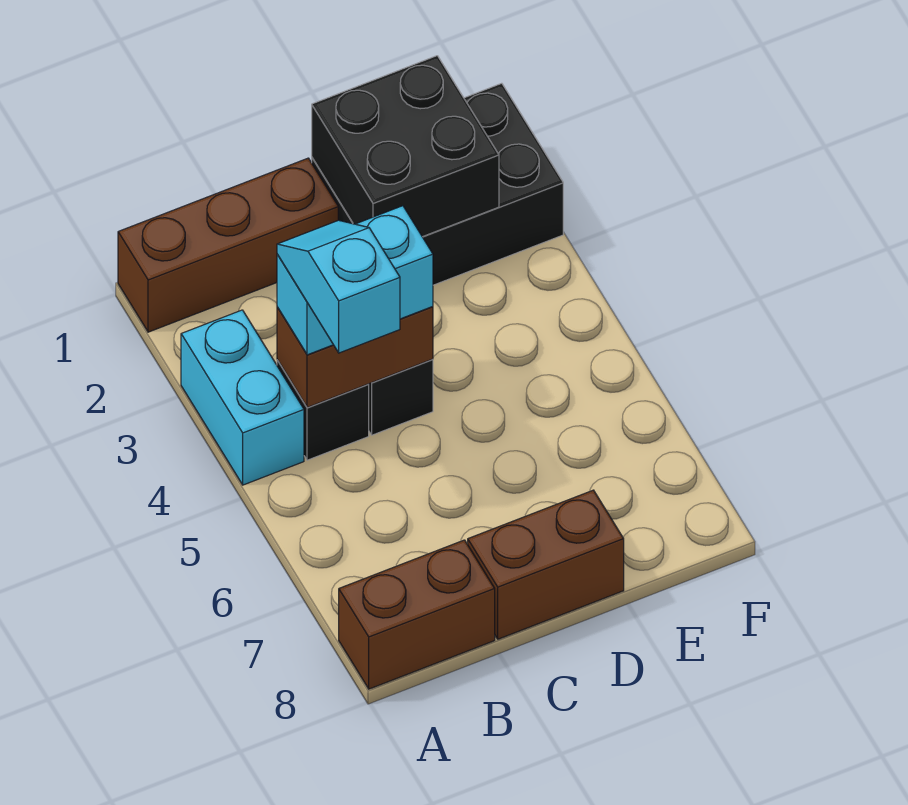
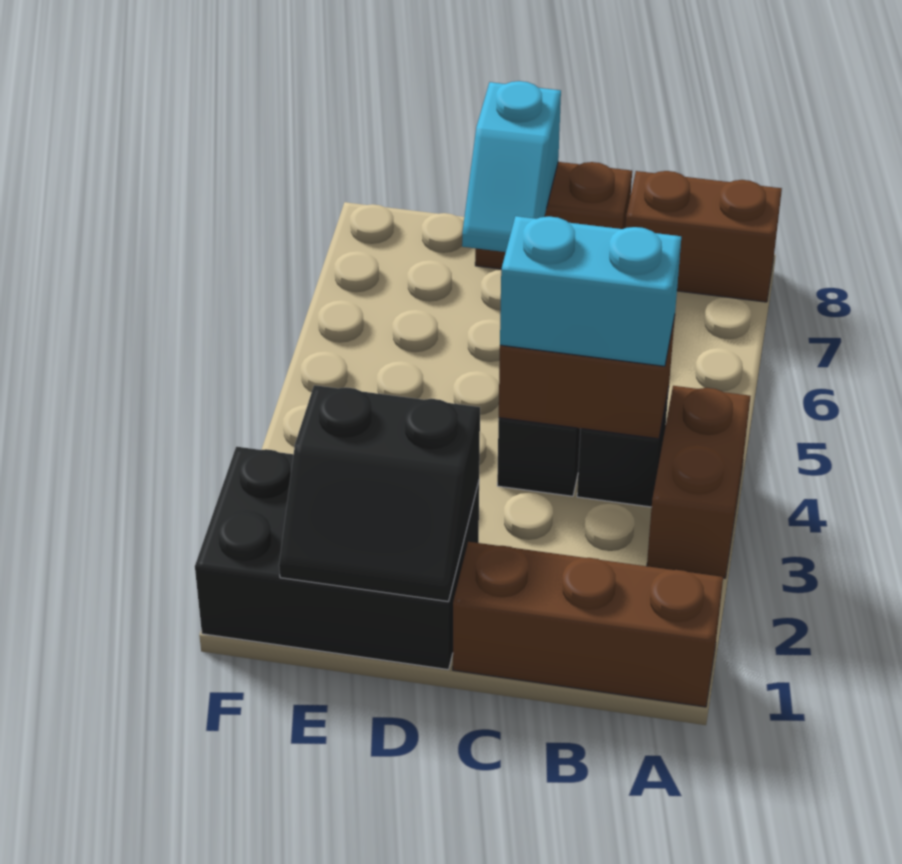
cyan 1x2 brick [181,310,304,485] -> brown 1x2 brick [647,386,750,578]
cyan 1x2 slope [277,220,400,353] -> cyan 1x2 slope moved to [462,81,561,252]
black 2x2 brick [312,56,499,237] -> black 2x2 slope [279,385,480,602]

